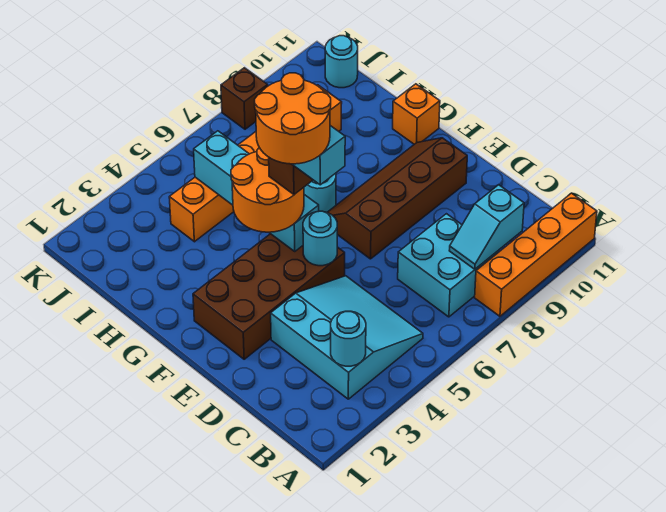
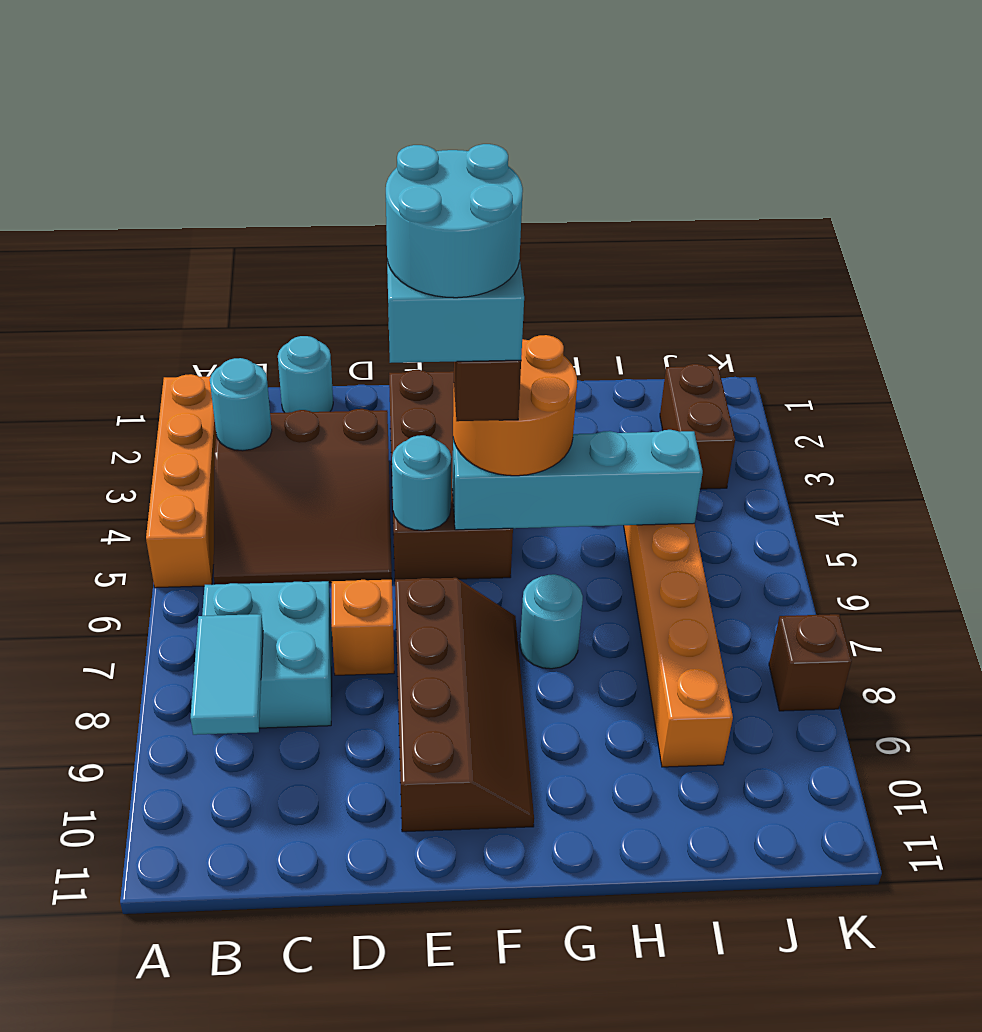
orange 1x4 brick [475,193,597,316] -> orange 1x4 brick moved to [146,374,216,588]
cyan 3x3 slope [271,276,423,399] -> brown 3x3 slope [214,409,392,584]
cyan 1x2 slope [449,185,524,269] -> cyan 1x2 tile [191,614,263,735]
orange 2x2 round brick [255,73,331,164] -> cyan 2x2 round brick [386,144,523,298]
orange 1x1 brick [393,84,440,144] -> orange 1x1 brick moved to [332,580,394,675]
none -> brown 1x2 brick [660,364,735,489]
cyan 1x1 round brick [325,36,358,88] -> cyan 1x1 round brick moved to [278,336,333,413]

